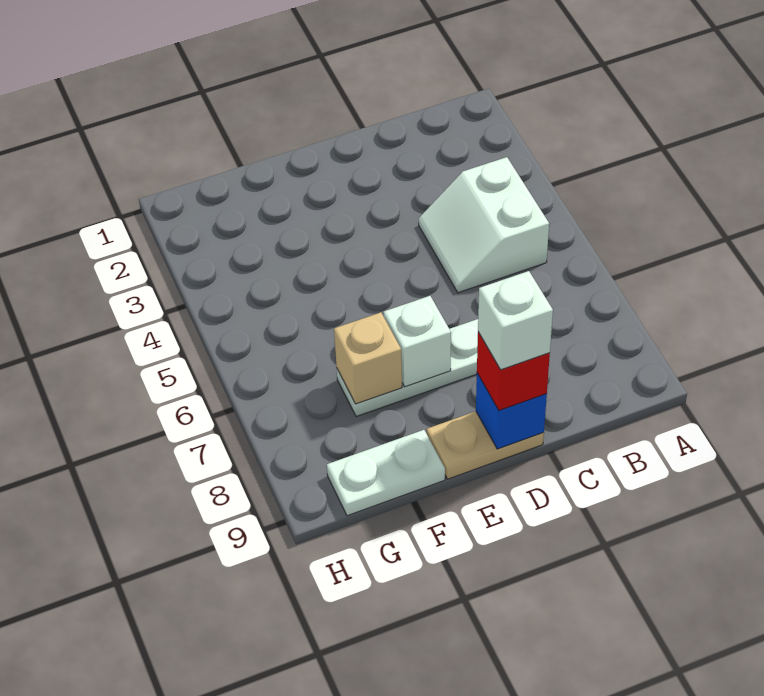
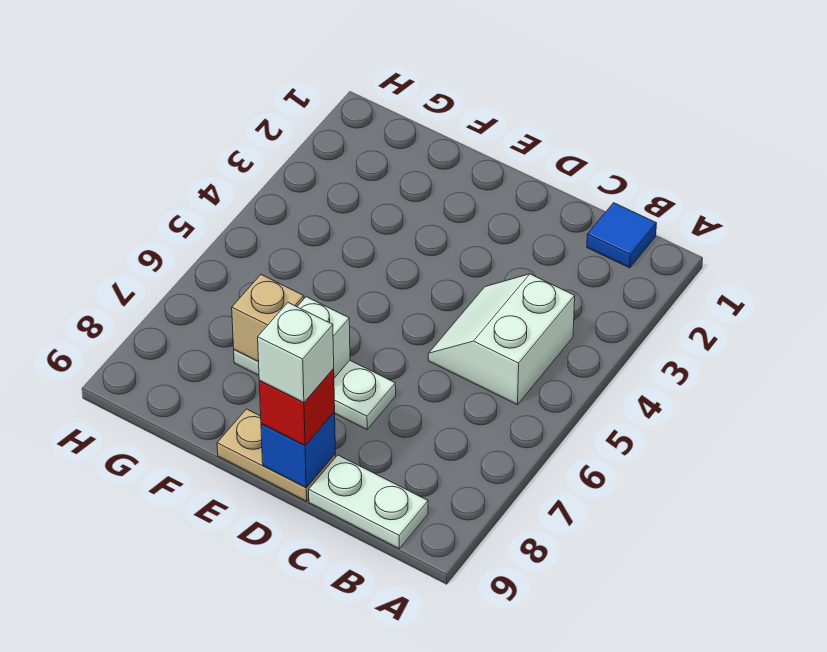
none -> blue 1x1 tile [587,203,656,268]
white 1x2 plate [327,430,445,516] -> white 1x2 plate moved to [309,455,428,549]

